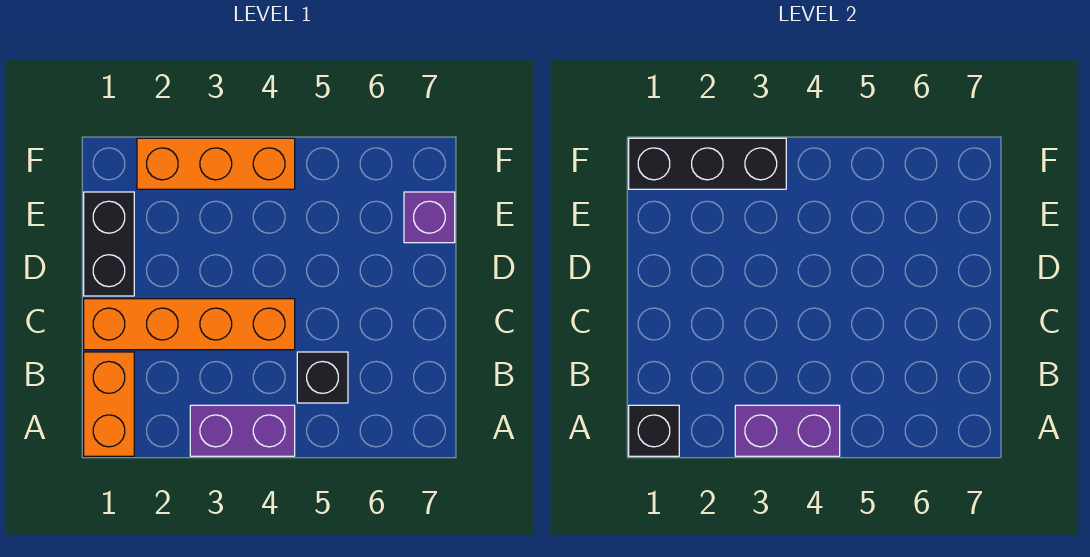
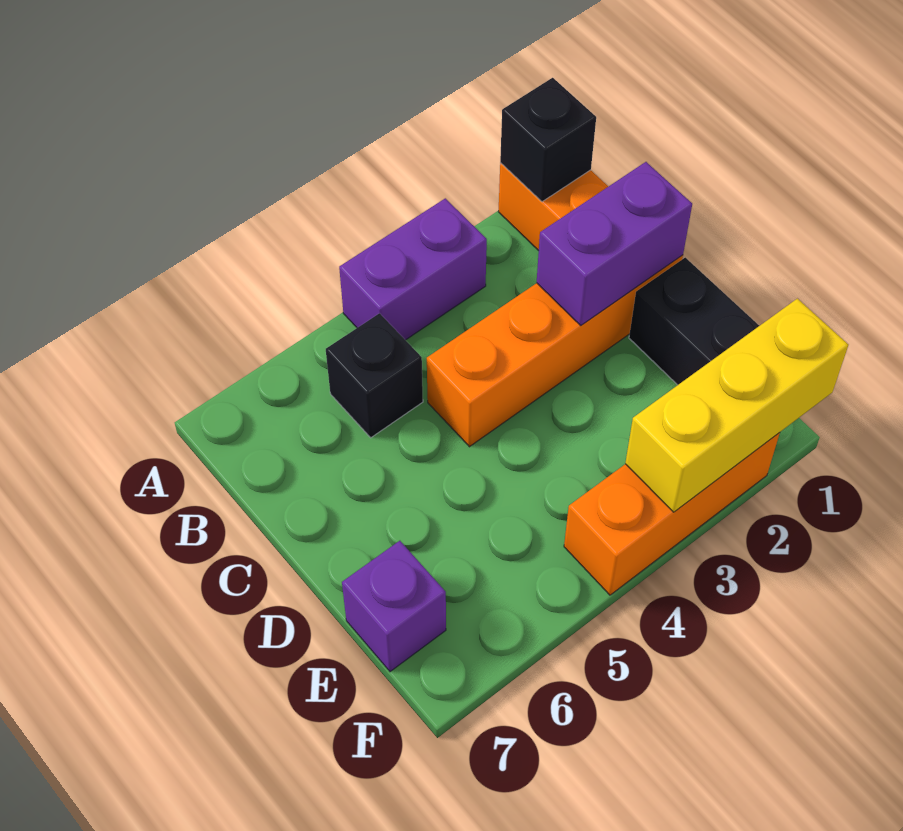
purple 1x2 brick [735,405,840,456] -> purple 1x2 brick moved to [537,162,692,325]
black 1x3 brick [629,138,786,189] -> yellow 1x3 brick [625,299,848,512]

